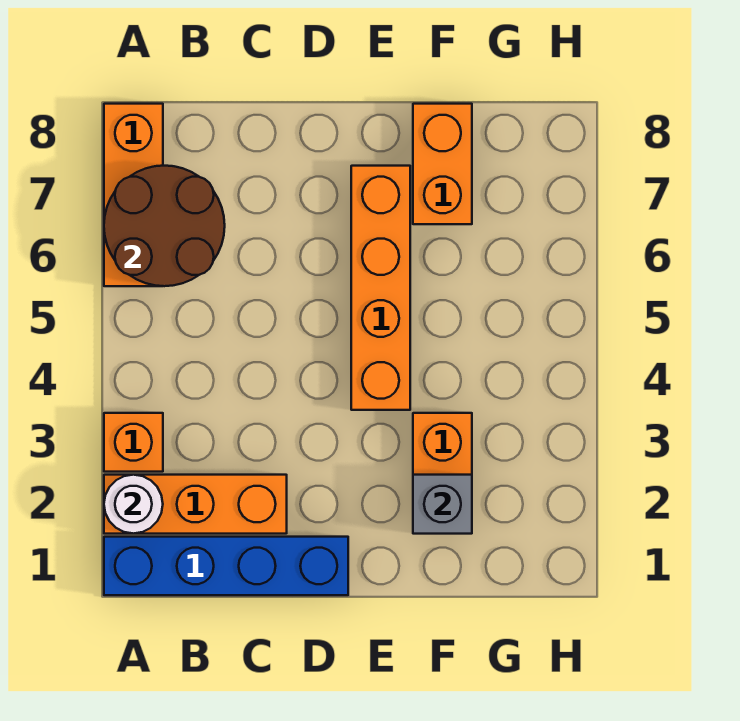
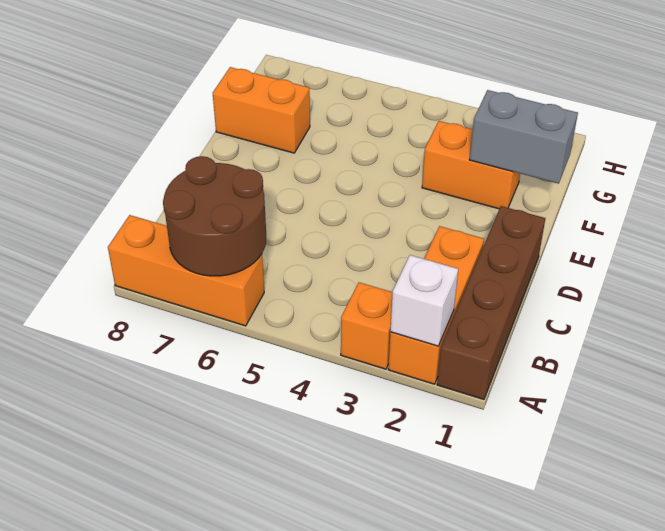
blue 1x4 brick [104,537,348,595] -> brown 1x4 brick [437,206,545,399]
white 1x1 round brick [104,475,163,534] -> white 1x1 brick [390,255,458,346]
orange 1x4 brick [351,166,410,410] -> none
grey 1x1 brick [413,475,472,534] -> grey 1x2 brick [469,90,578,184]

